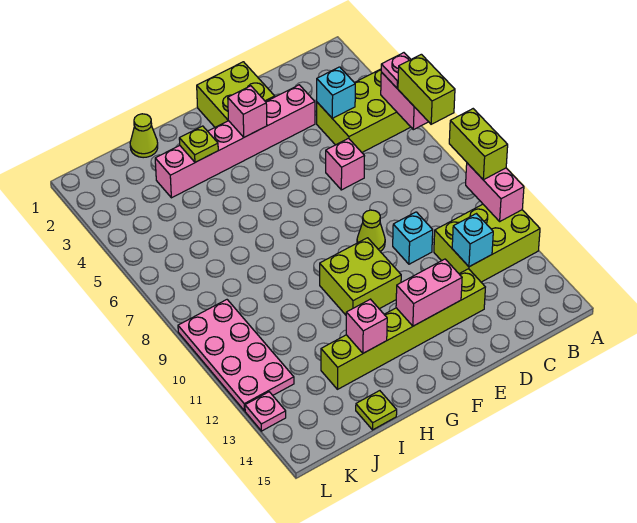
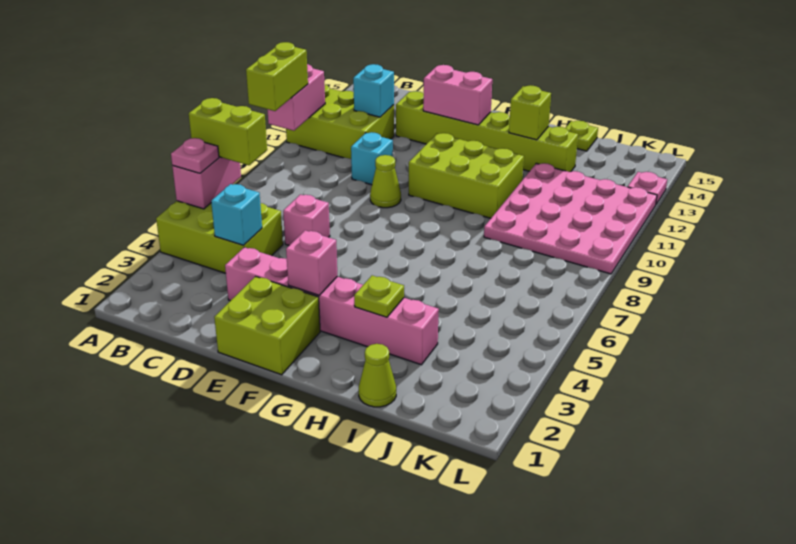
lime 1x2 brick [398,54,455,124] -> lime 1x2 brick turned to [189,98,267,165]
lime 2x2 brick [320,238,401,315] -> lime 2x3 brick [409,133,524,218]
pink 1x1 brick [346,299,387,353] -> lime 1x1 brick [509,85,551,140]
pink 2x4 plate [178,300,294,411] -> pink 4x4 plate [484,163,657,274]

